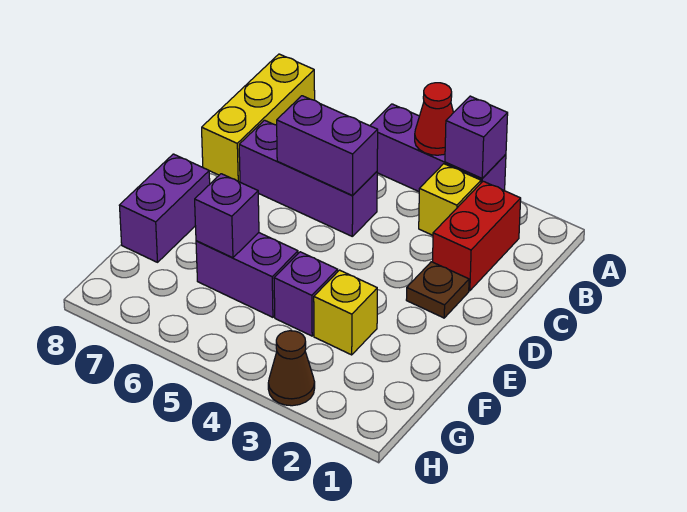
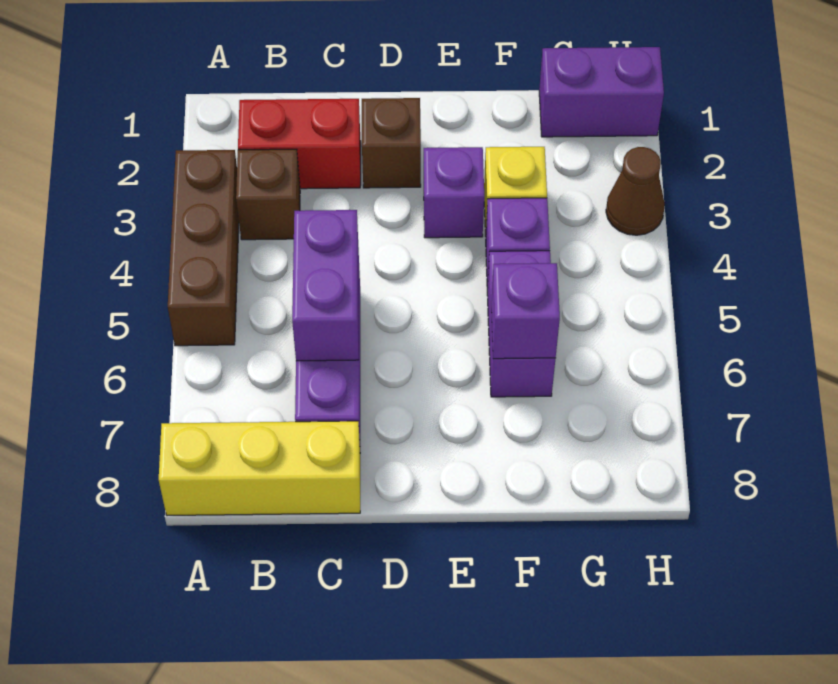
purple 1x3 brick [370,104,506,191] -> brown 1x3 brick [168,150,239,346]
purple 1x1 brick [445,96,508,178] -> purple 1x1 brick moved to [424,147,484,238]
red 1x1 cone [415,83,453,155] -> none
yellow 1x1 brick [419,164,481,235] -> brown 1x1 brick [236,149,300,240]
brown 1x1 plate [406,262,469,318] -> brown 1x1 brick [362,98,421,188]
purple 1x2 brick [119,154,210,262] -> purple 1x2 brick moved to [539,47,664,137]

